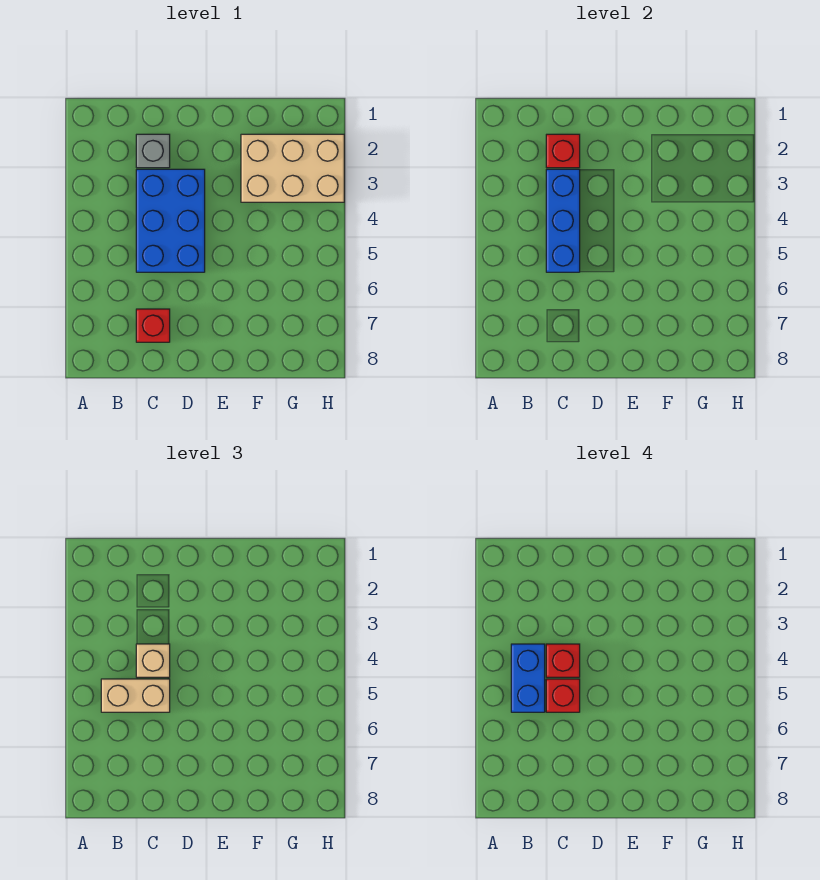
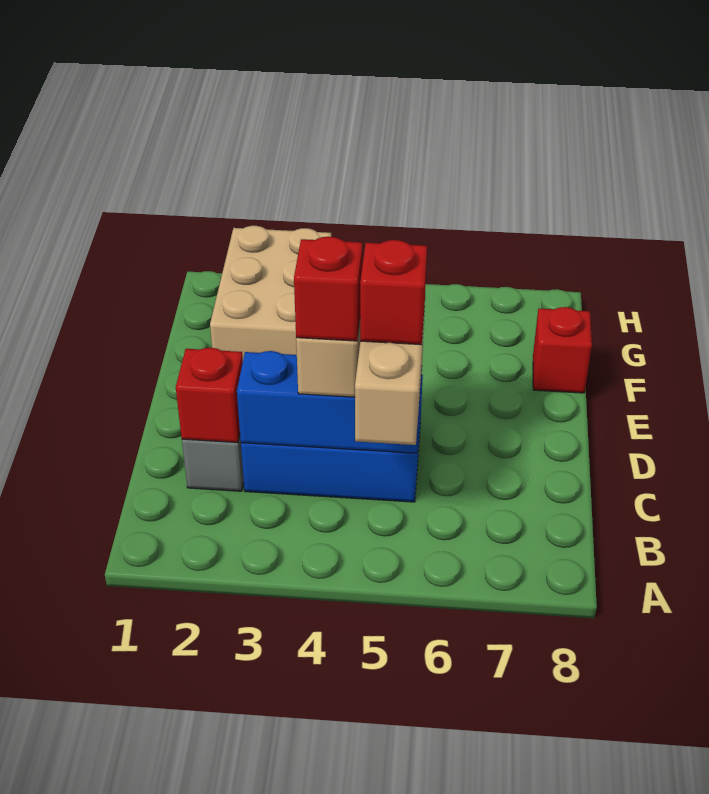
blue 1x2 brick [511,644,545,712] -> none
red 1x1 brick [136,309,170,342] -> red 1x1 brick moved to [533,307,592,393]

